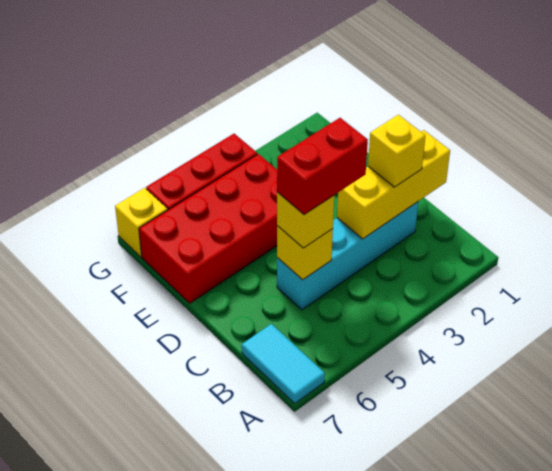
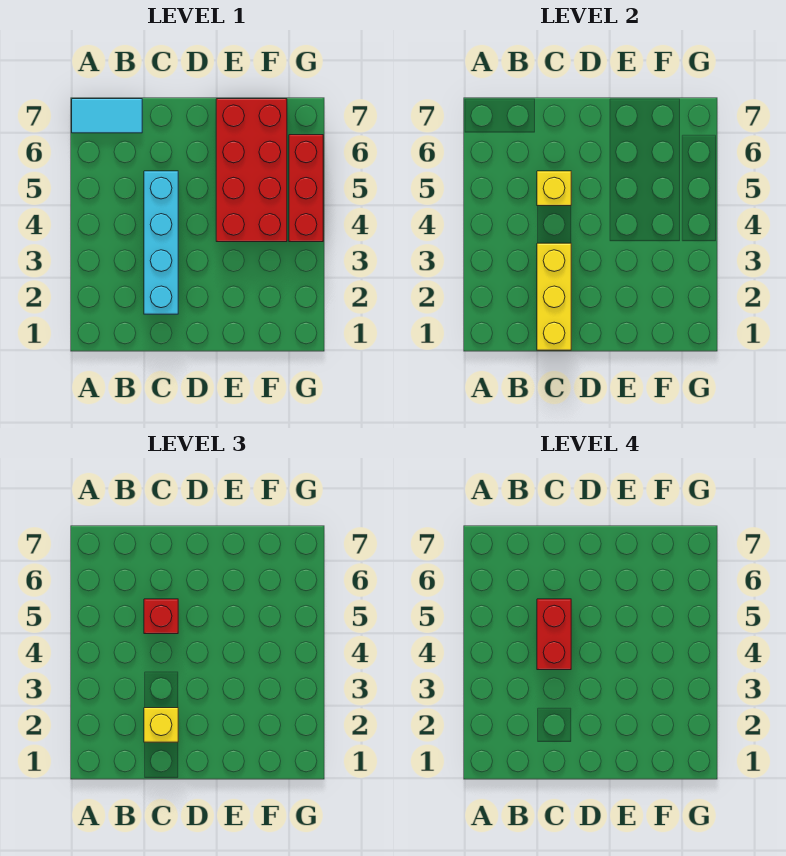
yellow 1x1 brick [277,192,334,248] -> red 1x1 brick [144,599,178,634]
yellow 1x1 brick [115,188,168,257] -> none

